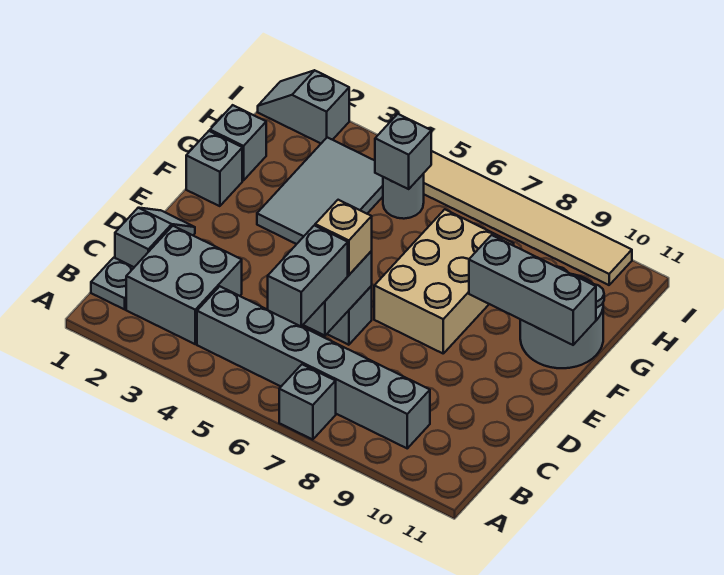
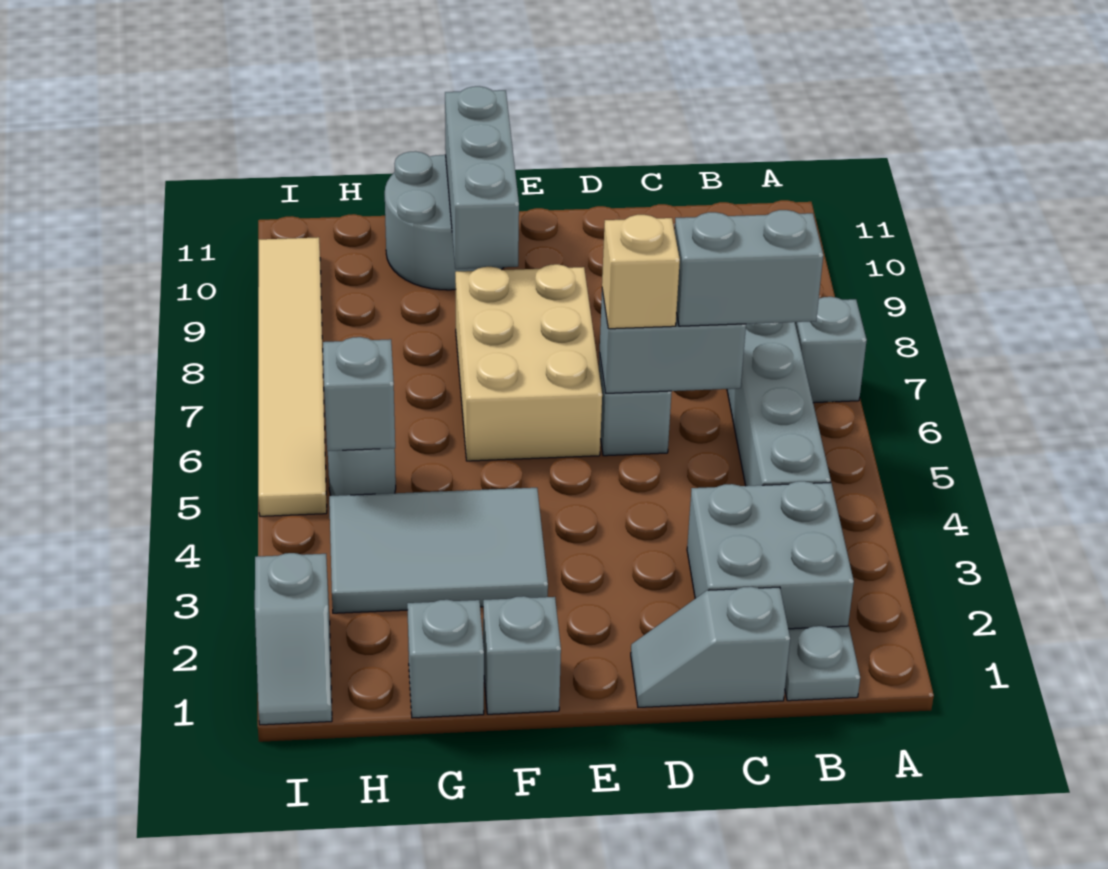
tan 2x3 brick [374,209,514,353] -> tan 2x3 brick turned to [455,264,602,461]

